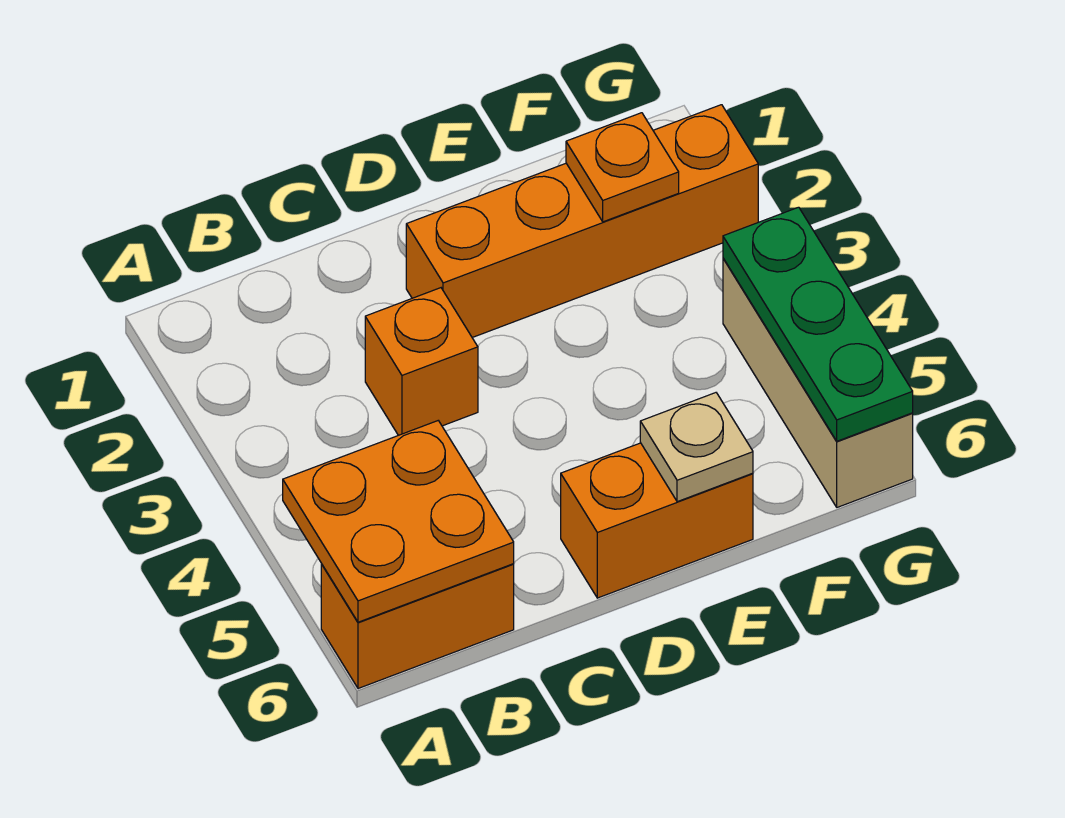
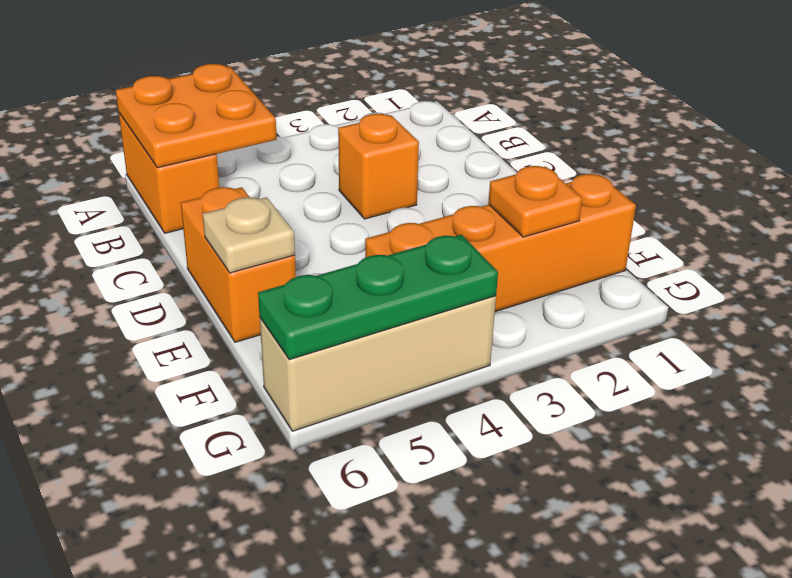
orange 1x4 brick [406,105,758,338] -> orange 1x4 brick turned to [365,174,636,312]

